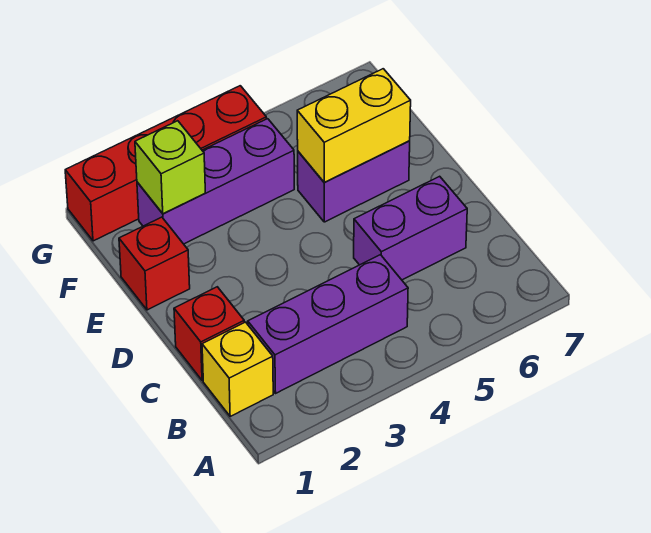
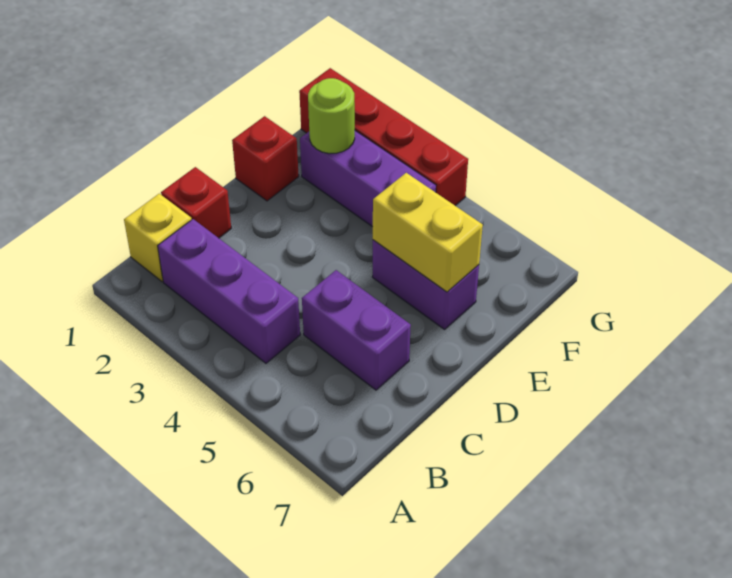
lime 1x1 brick [135,121,205,214] -> lime 1x1 round brick [308,78,355,154]

